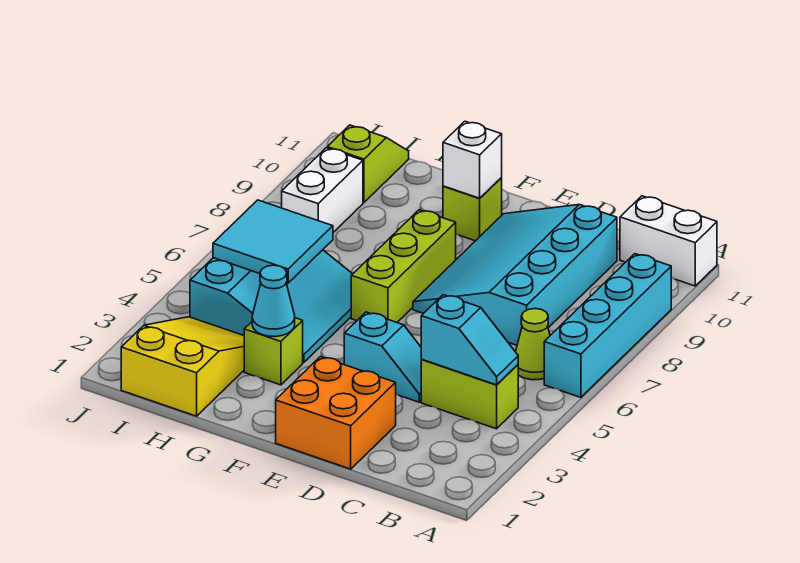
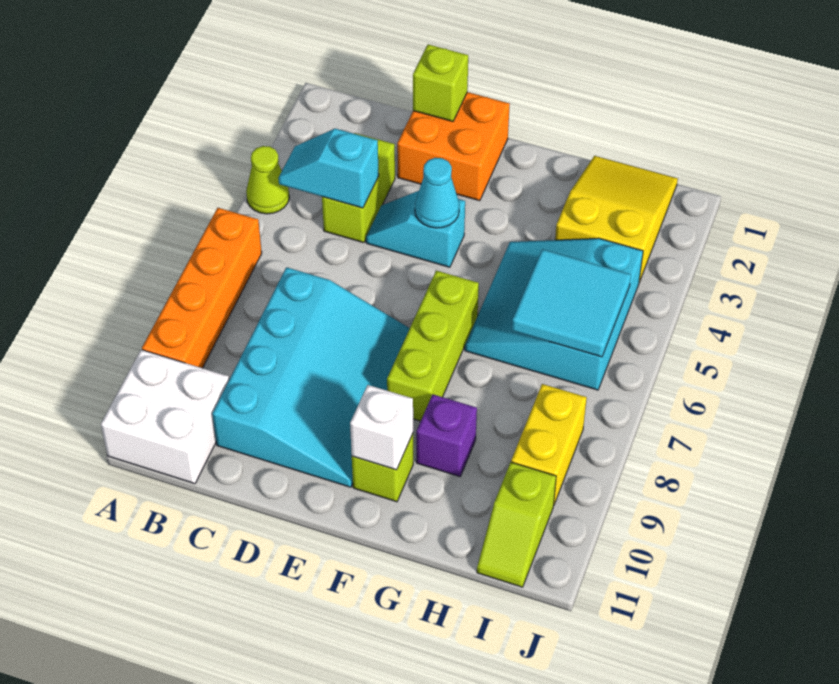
cyan 1x4 brick [544,254,671,397] -> orange 1x4 brick [142,208,262,368]
white 1x2 brick [620,196,717,286] -> white 2x2 brick [101,350,229,484]
lime 1x2 brick [421,360,518,429] -> lime 1x2 brick turned to [322,133,395,243]
lime 1x1 cone [516,309,550,380] -> lime 1x1 cone moved to [246,146,289,214]
lime 1x1 brick [244,318,303,385] -> lime 1x1 brick moved to [413,44,468,121]
cyan 1x1 cone [252,265,295,337] -> cyan 1x1 cone moved to [415,158,459,228]
none -> purple 1x1 brick [416,395,477,476]
yellow 2x3 slope [121,317,244,416] -> yellow 2x3 slope turned to [555,156,678,282]
white 1x2 brick [282,148,363,232] -> yellow 1x2 brick [511,384,587,504]

